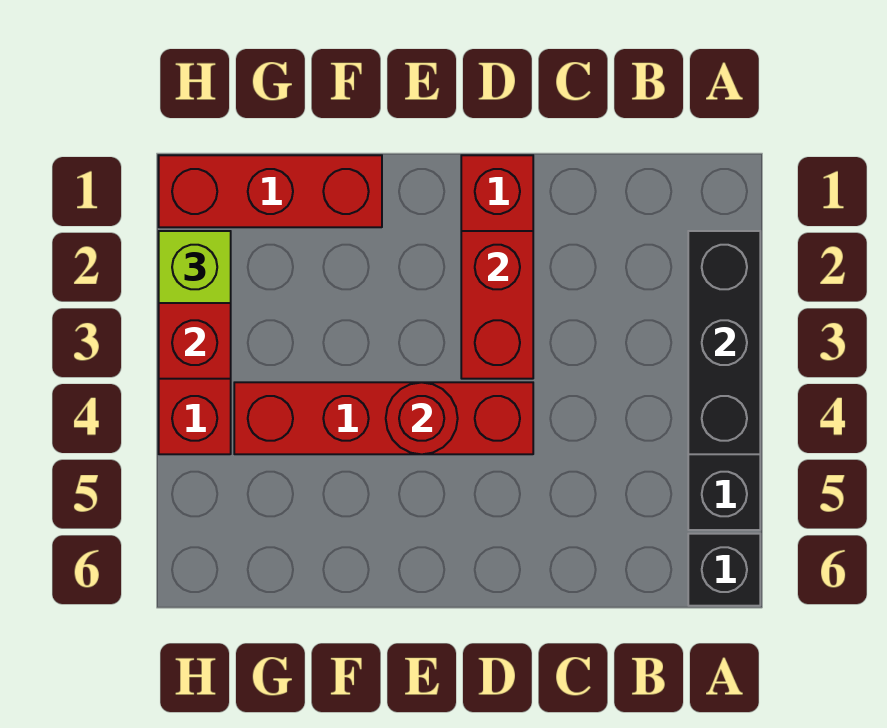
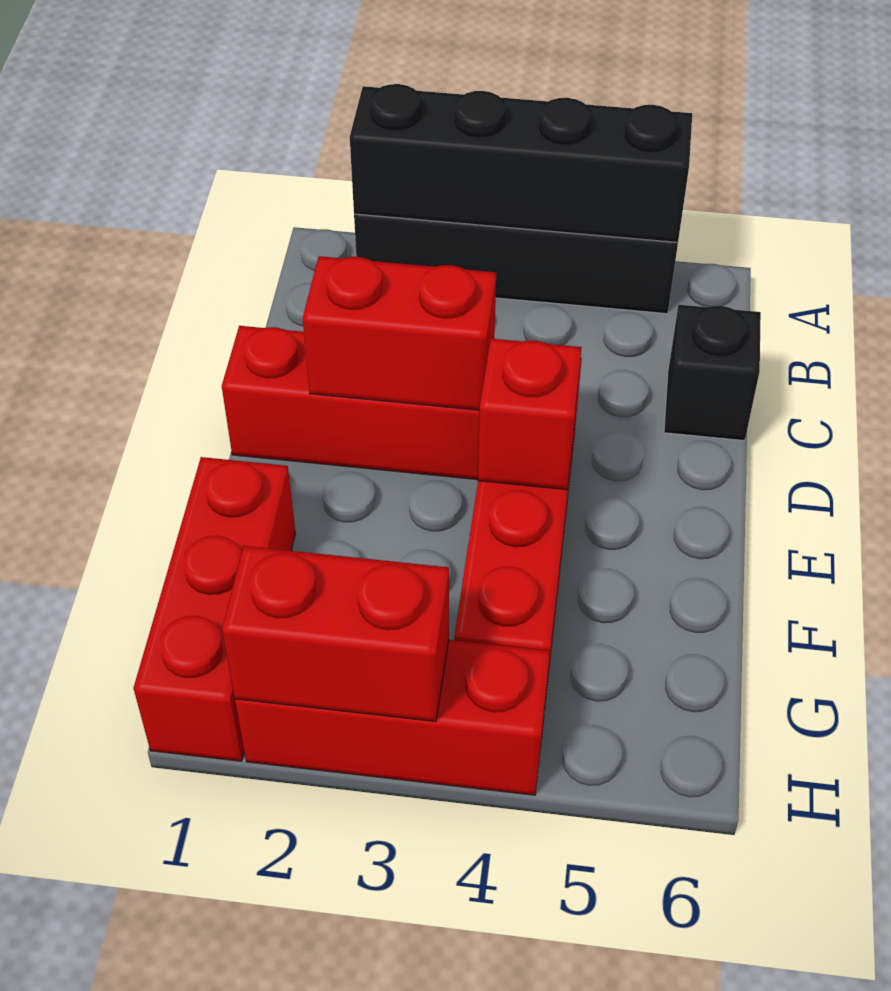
black 1x3 brick [688,231,760,454] -> black 1x4 brick [350,84,692,242]
black 1x1 brick [688,534,760,606] -> black 1x1 brick moved to [664,305,761,441]
red 1x1 round brick [386,382,458,454] -> red 1x1 brick [478,339,581,490]
lime 1x1 brick [159,231,231,303] -> none

